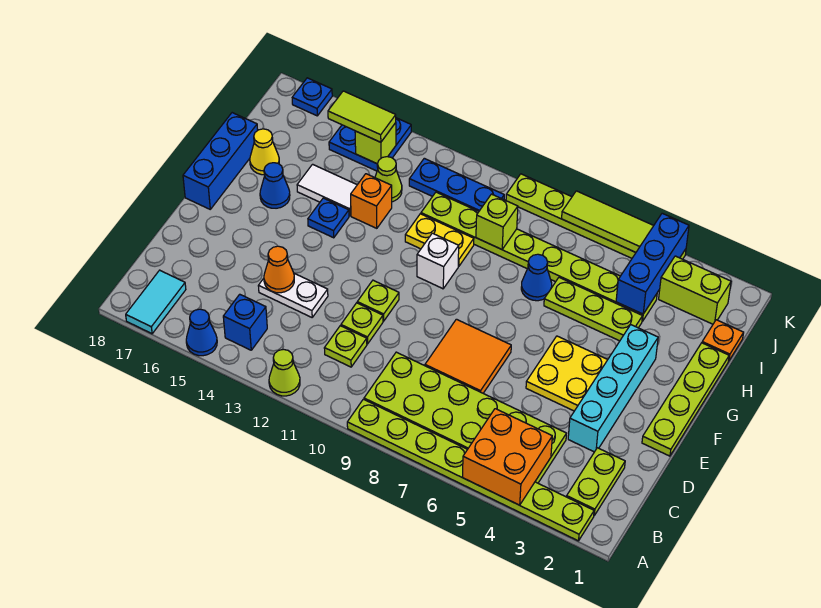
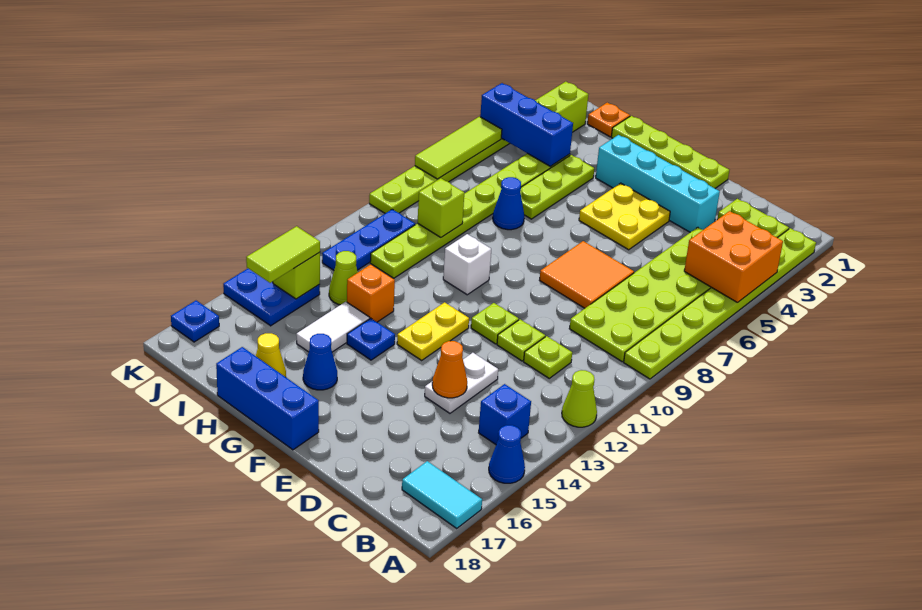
yellow 1x2 plate [405,214,474,266] -> yellow 1x2 plate moved to [397,302,469,360]

